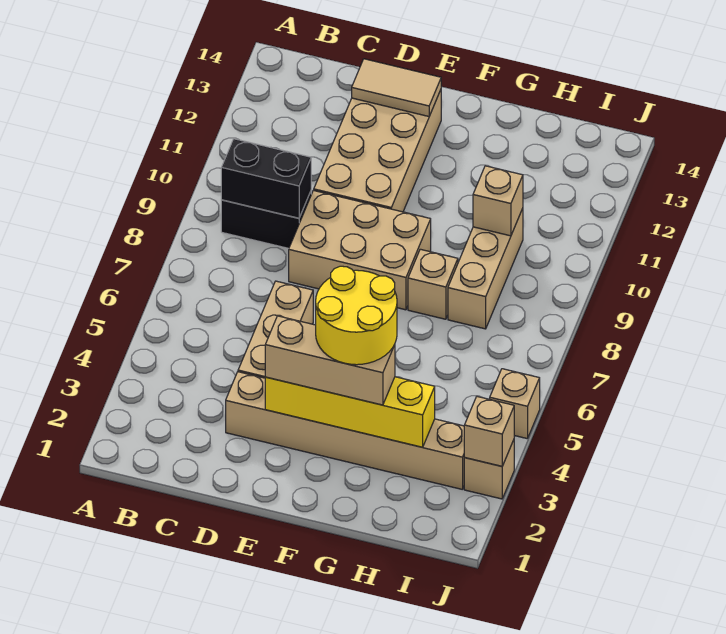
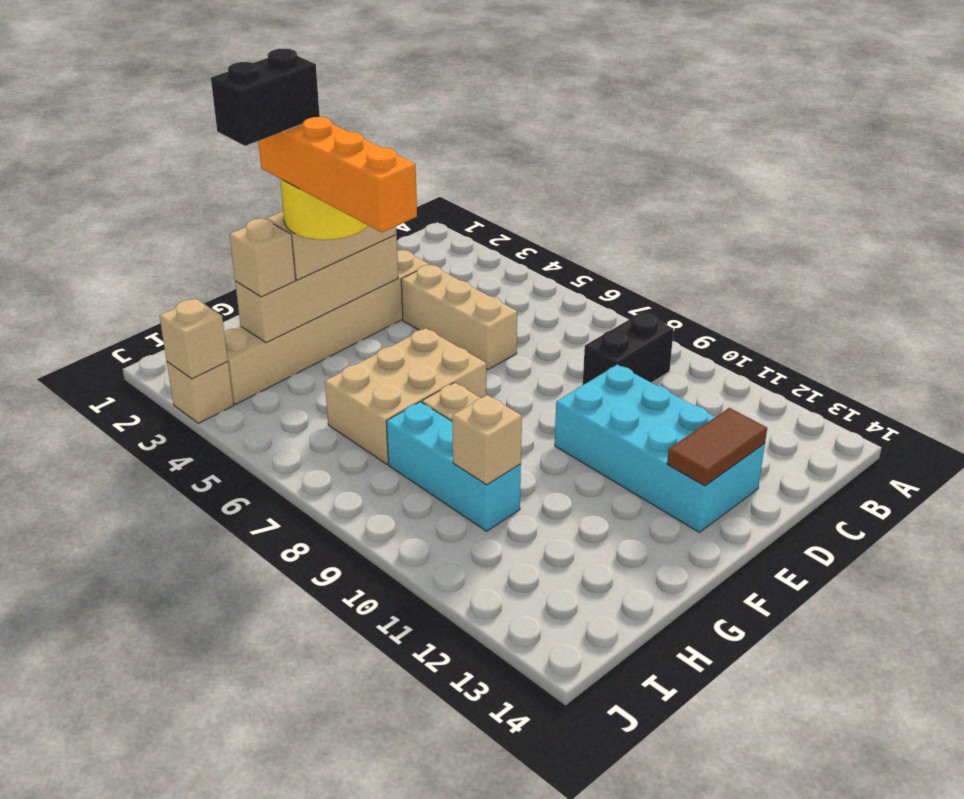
black 1x2 brick [221,139,311,218] -> black 1x2 brick moved to [211,48,320,146]
tan 2x3 brick [289,190,431,310] -> tan 2x3 brick moved to [325,328,486,464]
tan 2x4 brick [314,90,441,212] -> cyan 2x4 brick [555,365,765,532]
tan 1x2 tile [352,59,441,116] -> brown 1x2 tile [667,408,767,486]
yellow 1x4 brick [265,377,435,447] -> tan 1x4 brick [235,235,398,343]
none -> orange 1x4 brick [258,117,417,232]
tan 1x3 brick [448,208,523,329] -> cyan 1x3 brick [386,402,521,531]
tan 1x1 brick [490,369,540,439] -> tan 1x1 brick moved to [230,219,296,297]

